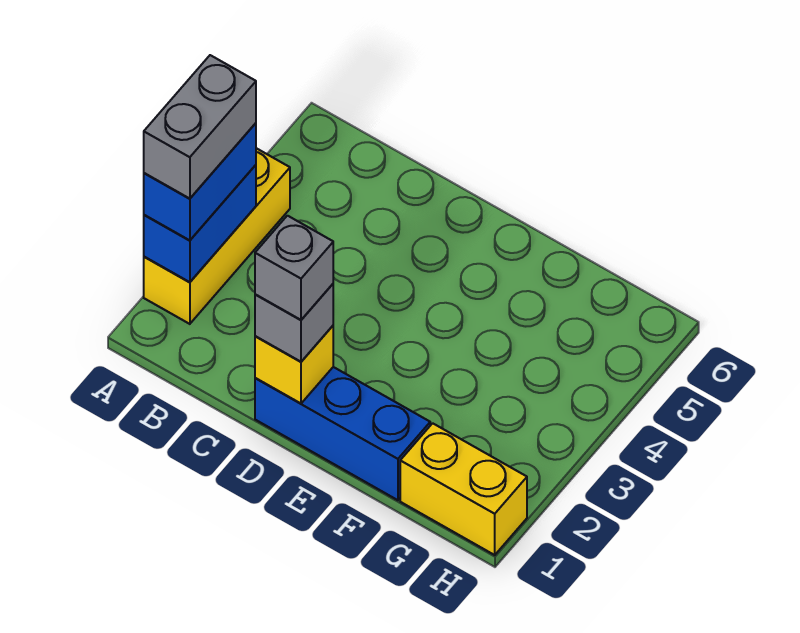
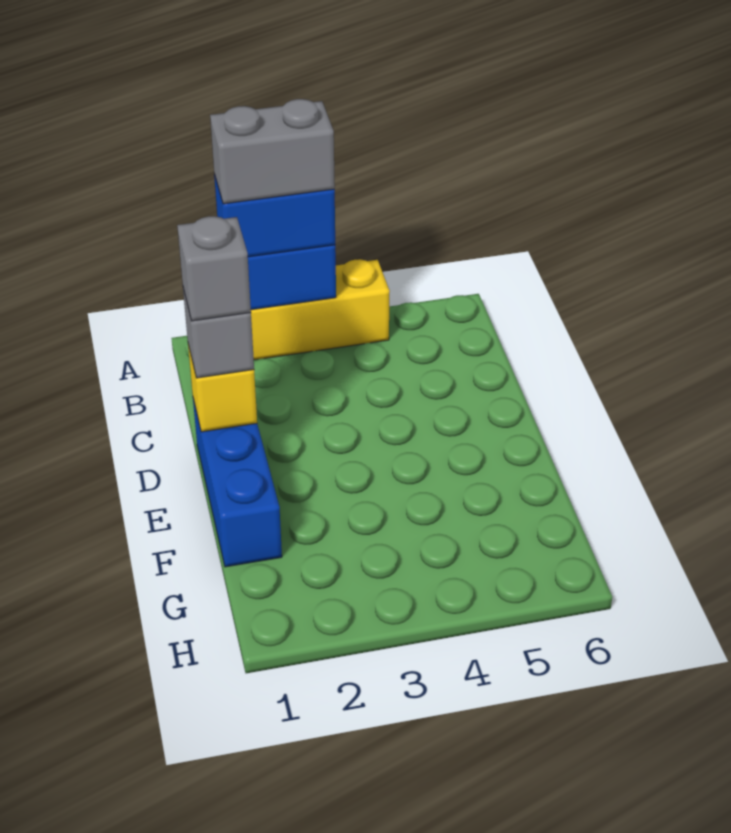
yellow 1x2 brick [400,423,527,555] -> none

